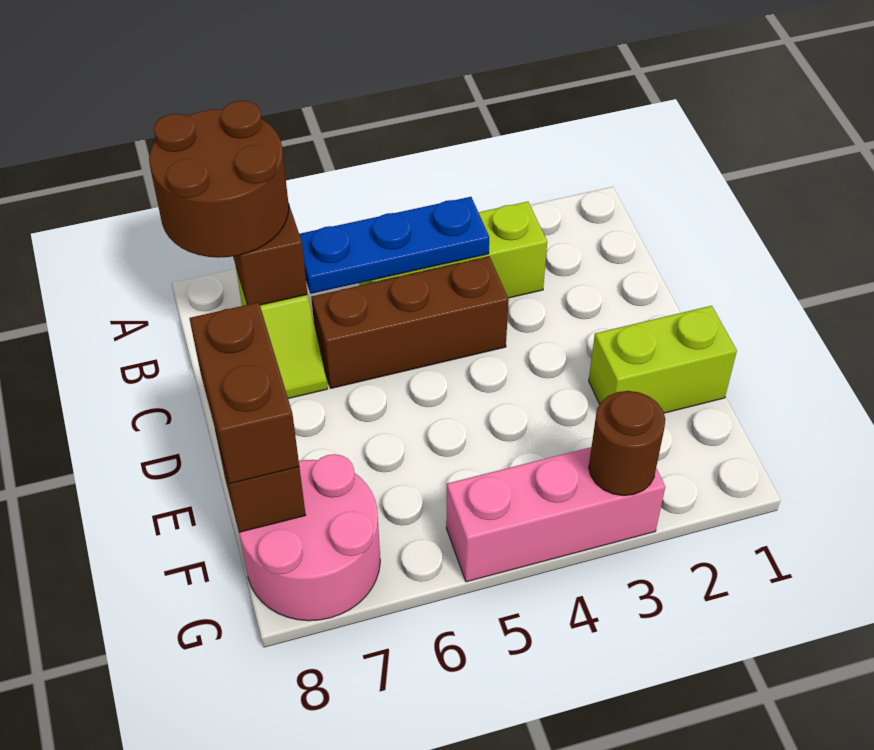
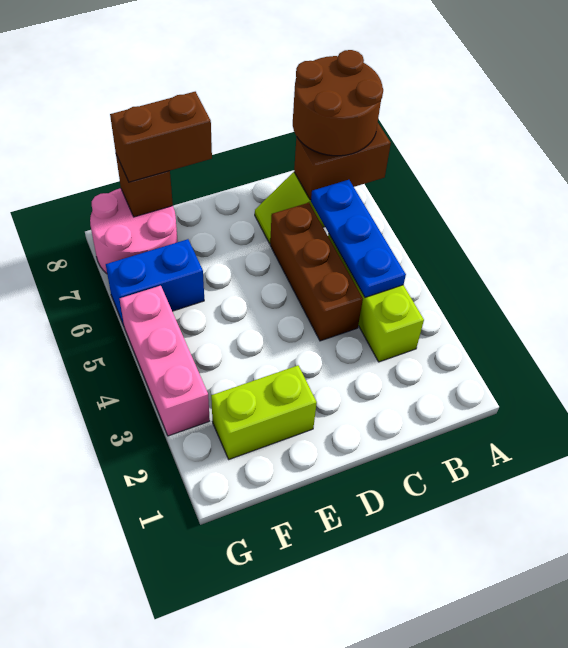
lime 1x2 brick [589,306,737,413] -> lime 1x2 brick turned to [211,366,317,459]
none -> blue 1x2 brick [106,239,204,325]
brown 1x1 round brick [589,391,665,496] -> none

